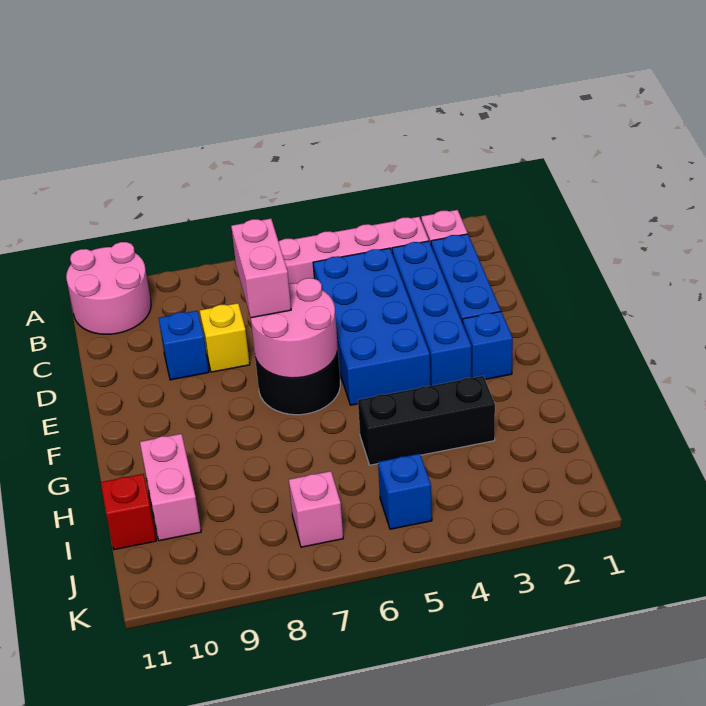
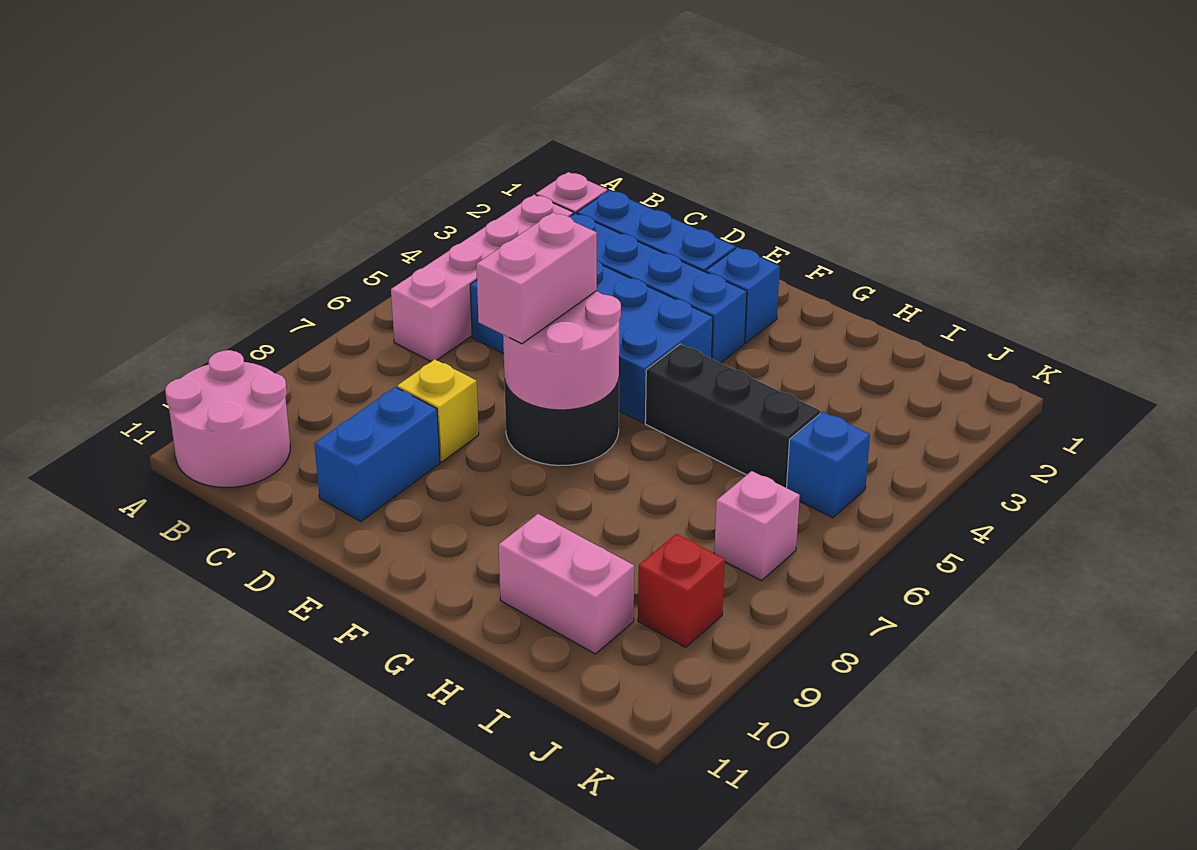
pink 1x2 brick [231,219,291,318] -> pink 1x2 brick turned to [476,213,597,344]
blue 1x1 brick [159,311,209,380] -> blue 1x2 brick [314,387,440,522]
black 1x3 brick [358,376,495,465] -> black 1x3 brick turned to [645,344,820,488]
red 1x1 brick [101,474,156,550] -> red 1x1 brick moved to [638,534,725,647]

